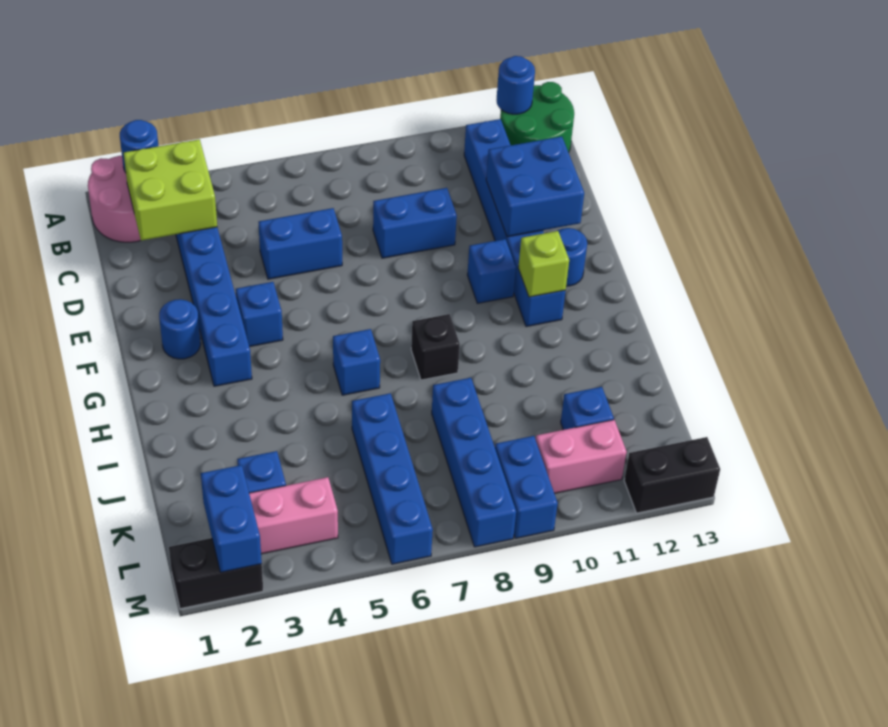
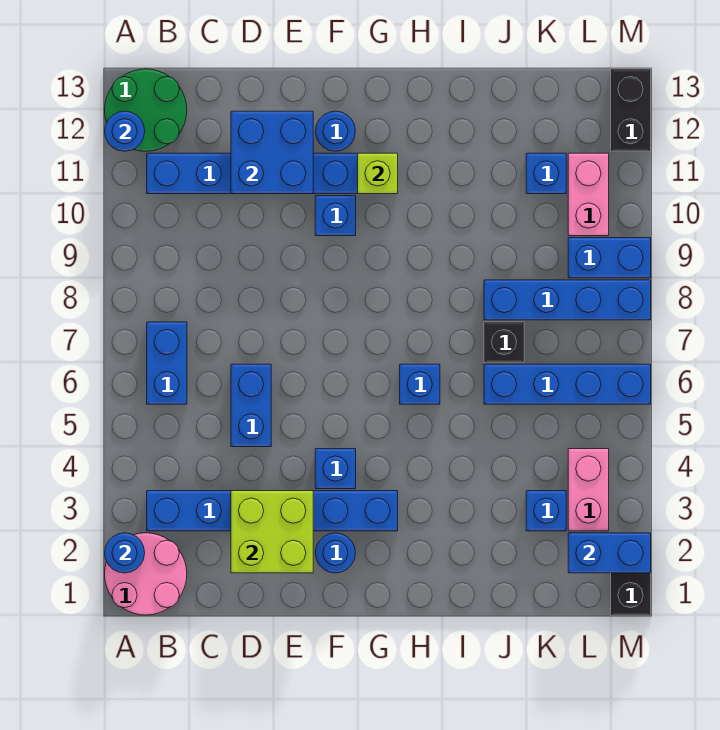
lime 2x2 brick [124,139,217,241] -> lime 2x2 brick moved to [231,491,313,573]
blue 1x2 brick [373,188,457,258] -> blue 1x2 brick moved to [147,322,187,404]
black 1x1 brick [411,314,460,380] -> black 1x1 brick moved to [484,322,524,362]

